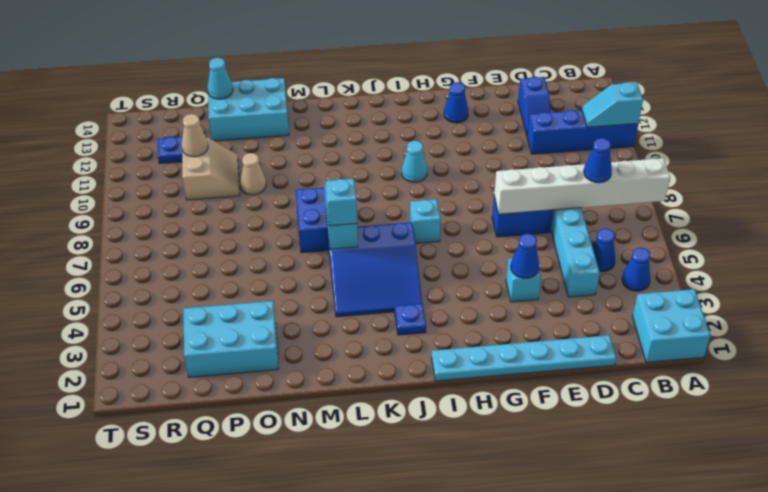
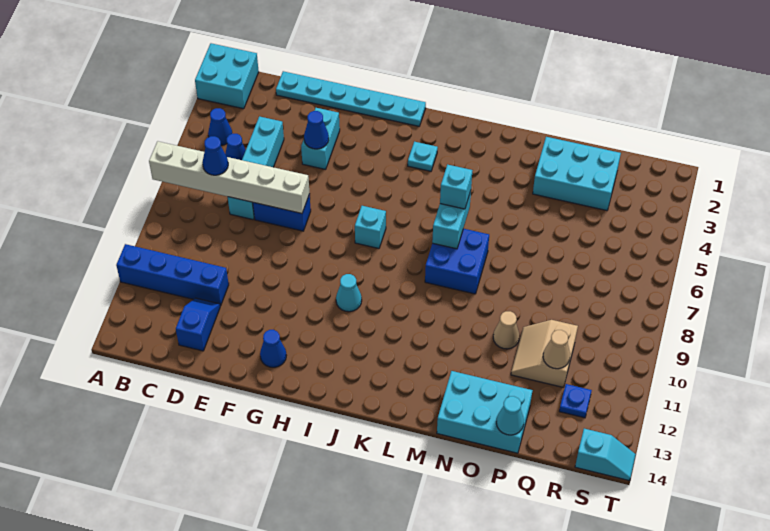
cyan 1x2 slope [582,82,643,127] -> cyan 1x2 slope moved to [575,429,636,481]
cyan 1x1 brick [506,258,541,302] -> cyan 1x2 brick [301,108,340,169]
blue 1x1 plate [395,303,426,335] -> cyan 1x1 plate [408,142,438,171]
blue 3x3 slope [328,222,422,317] -> none

